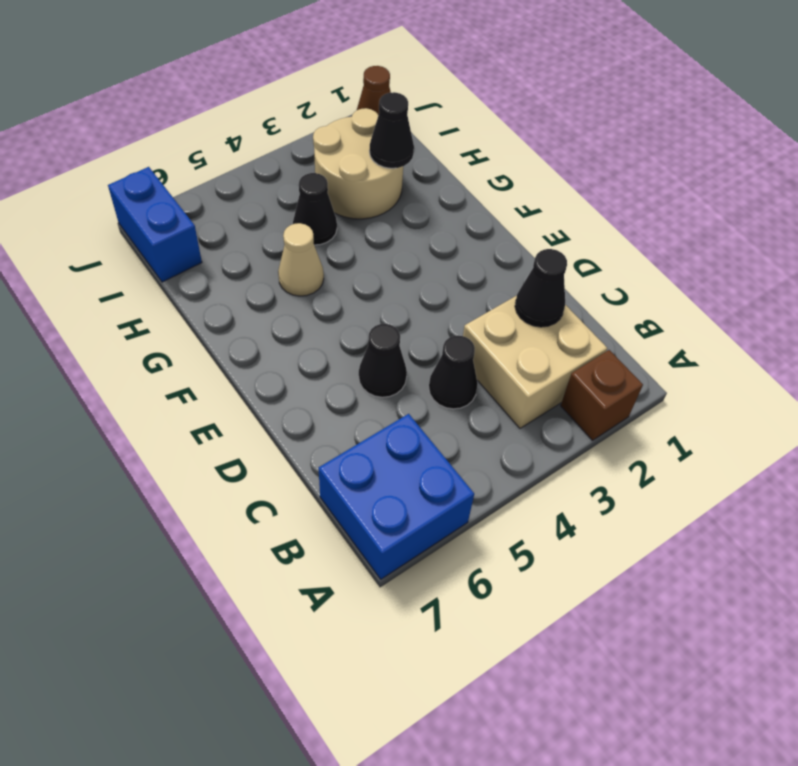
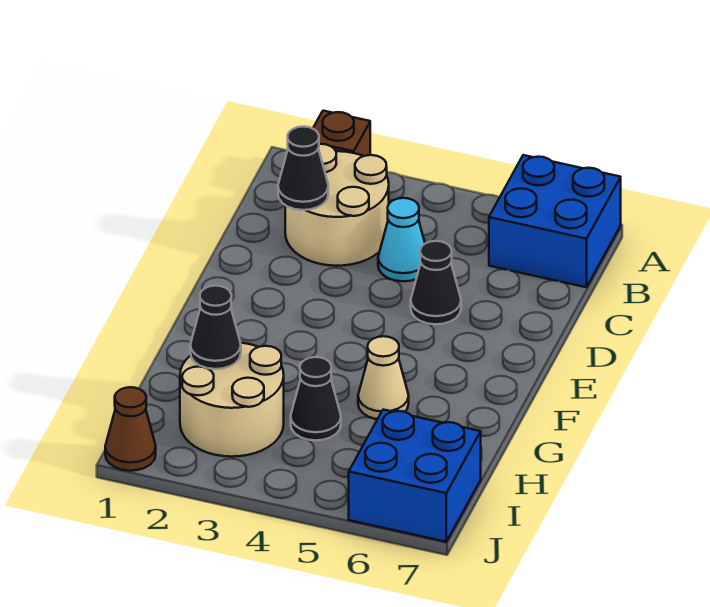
tan 2x2 brick [463,296,607,428] -> tan 2x2 round brick [285,144,389,266]
black 1x1 cone [429,336,478,409] -> cyan 1x1 cone [378,198,425,281]
blue 1x2 brick [108,167,202,282] -> blue 2x2 brick [349,410,481,542]

